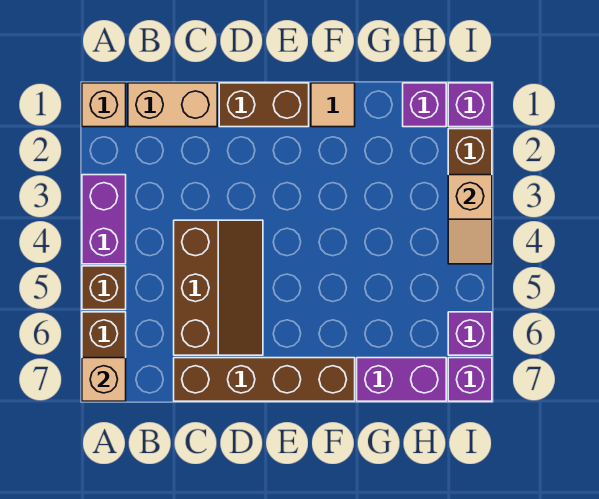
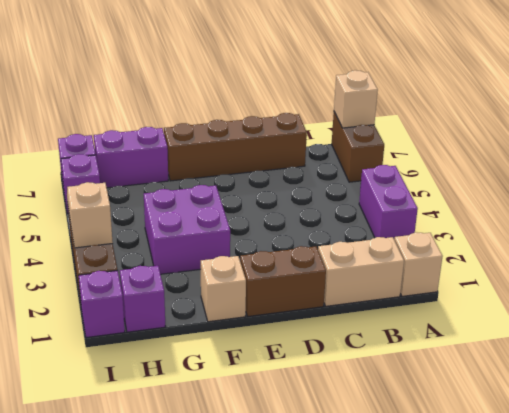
brown 1x1 brick [82,266,126,310] -> none
brown 2x3 slope [174,220,263,355] -> none
tan 1x1 tile [311,83,355,127] -> tan 1x1 brick [201,256,246,322]
none -> purple 2x2 brick [144,185,230,274]

